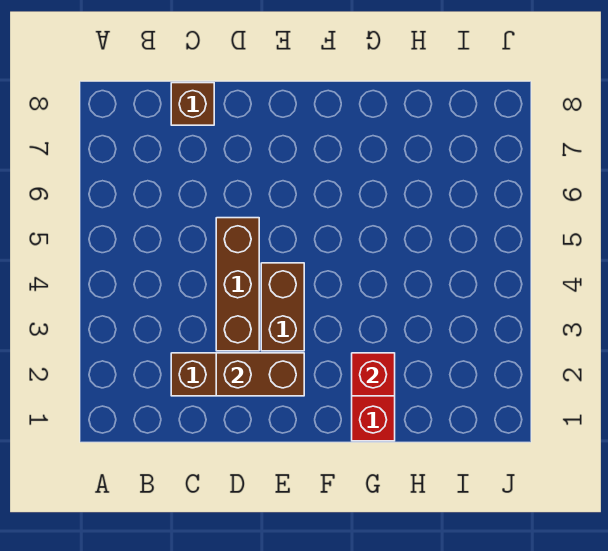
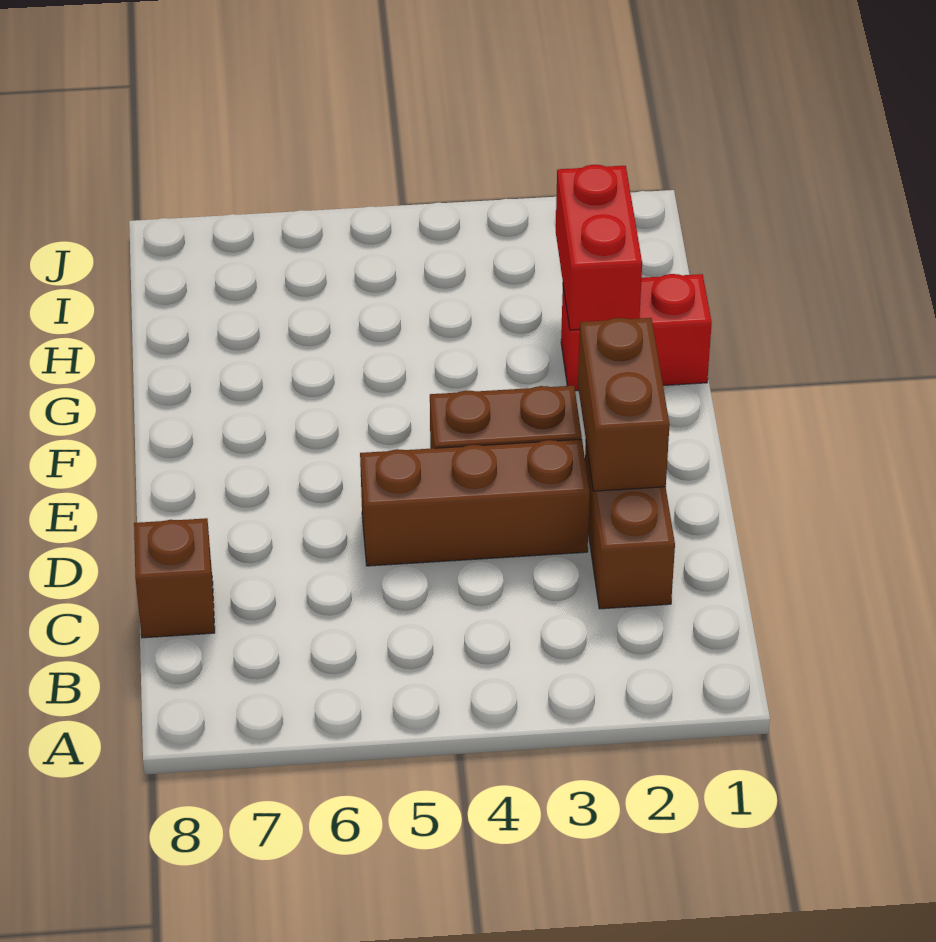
red 1x1 brick [352,353,395,396] -> red 1x2 brick [556,165,642,330]

